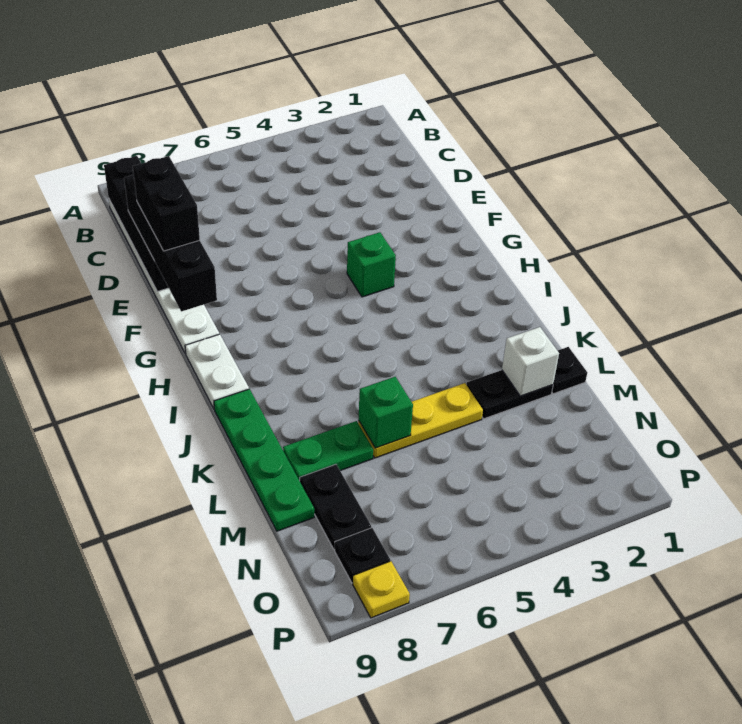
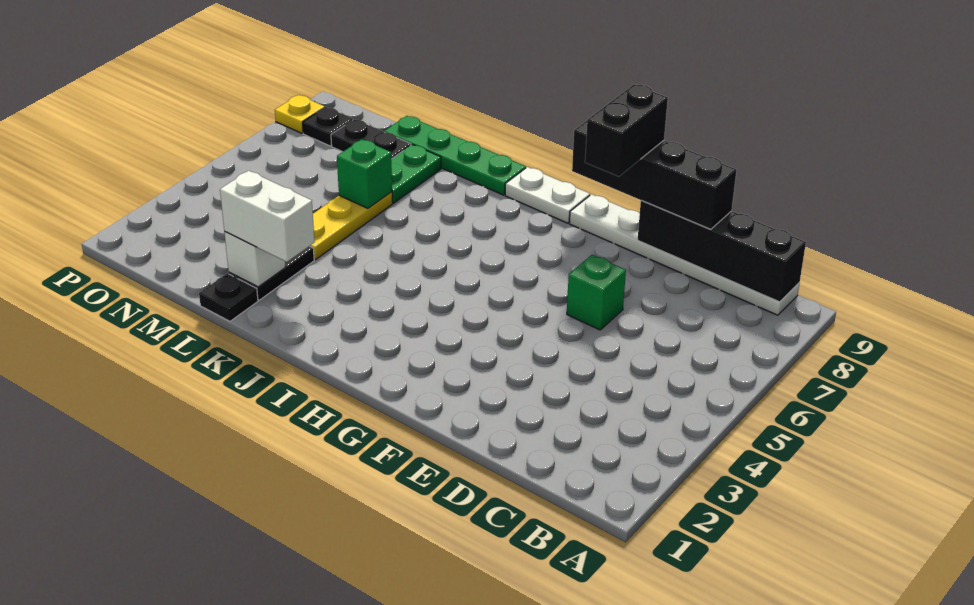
black 1x2 brick [133,156,200,251] -> black 1x2 brick turned to [585,85,668,176]
green 1x1 brick [347,232,396,297] -> green 1x1 brick moved to [567,255,626,330]
none -> white 1x2 brick [220,171,315,262]

